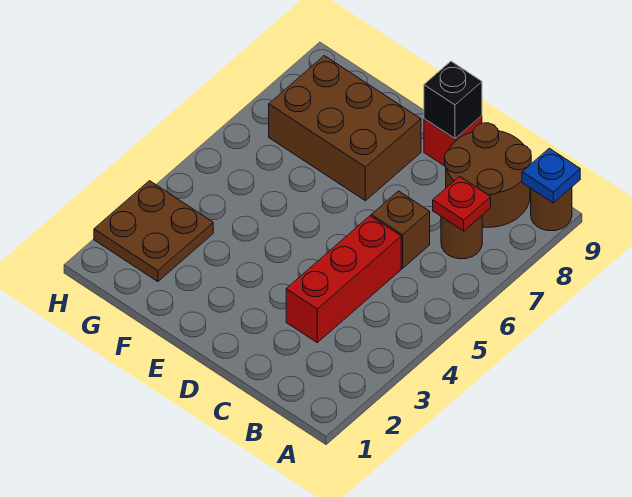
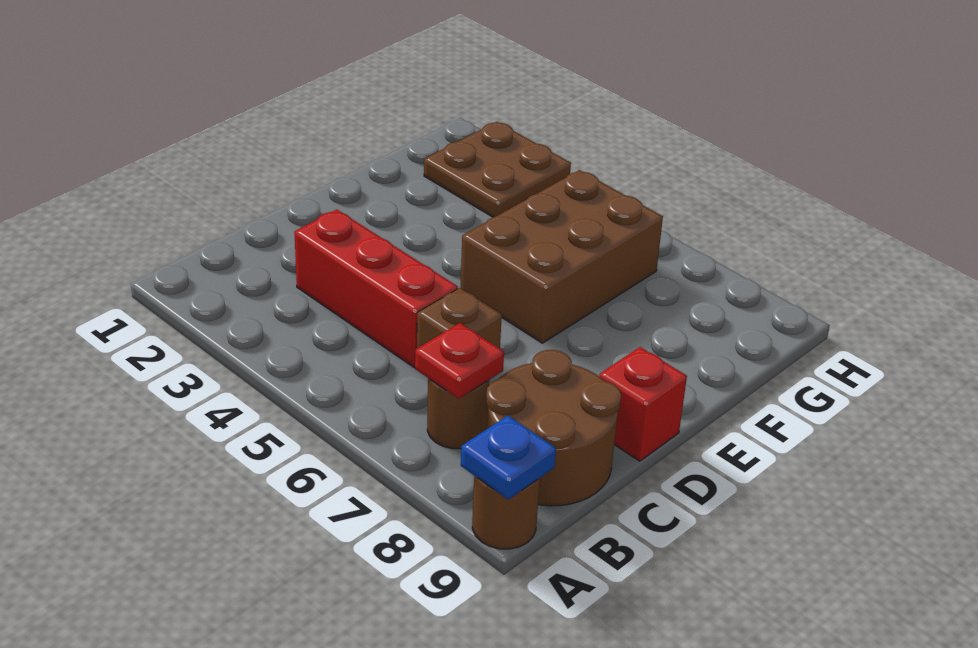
black 1x1 brick [424,61,482,139] -> none
brown 2x3 brick [269,56,421,201] -> brown 2x3 brick moved to [461,170,663,343]

